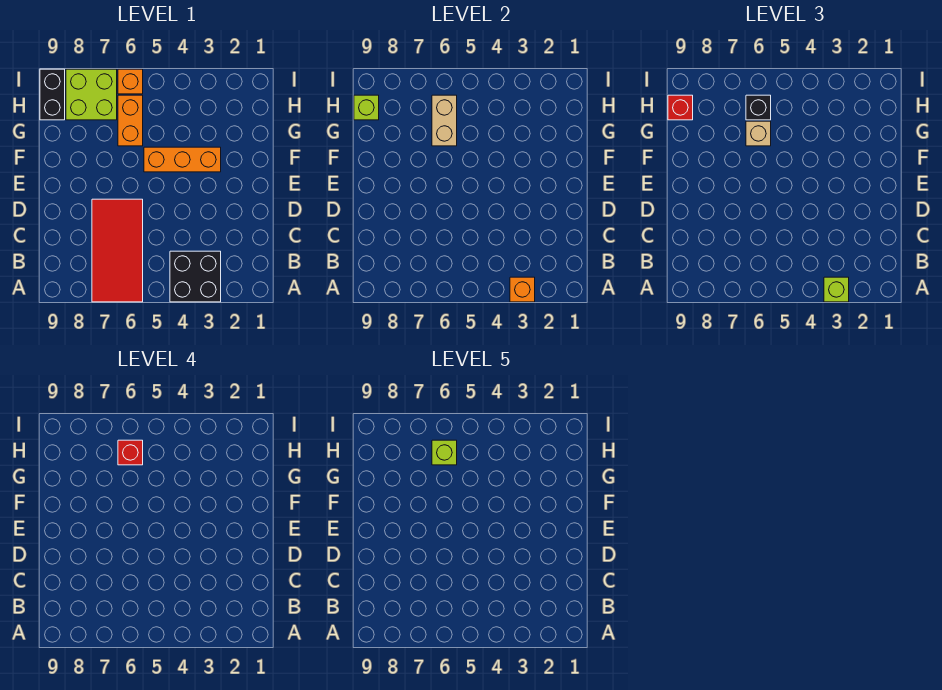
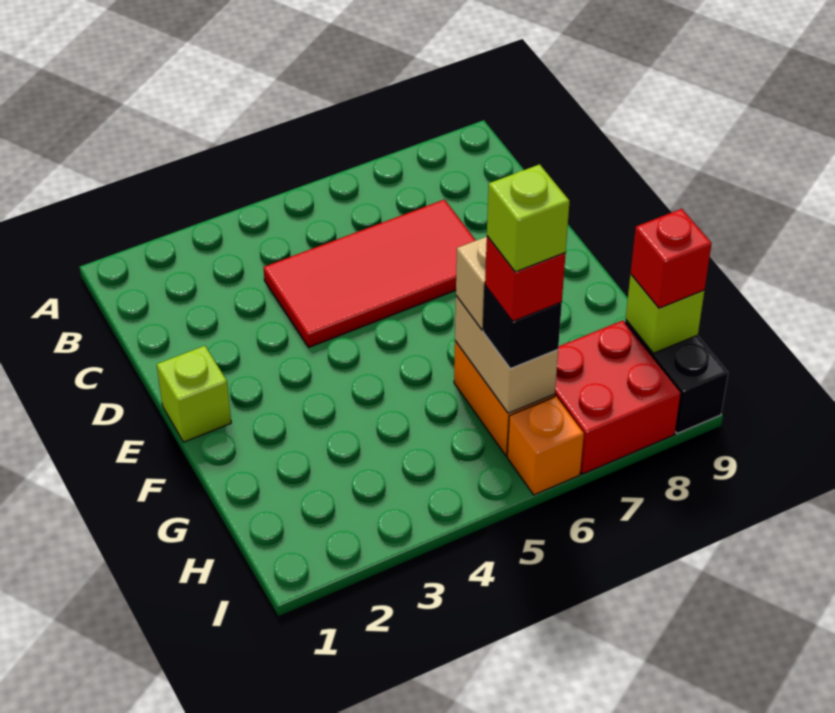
black 2x2 brick [170,251,221,302] -> none
orange 1x1 brick [510,277,535,302] -> none
lime 1x1 brick [824,277,849,302] -> lime 1x1 brick moved to [157,346,231,442]
red 2x4 tile [92,199,143,302] -> red 2x4 tile turned to [263,200,476,347]
orange 1x3 brick [144,147,221,172] -> none
lime 2x2 brick [66,69,117,120] -> red 2x2 brick [555,321,681,474]

